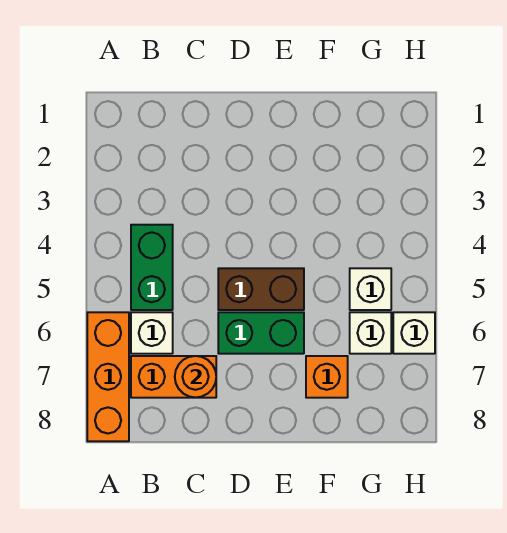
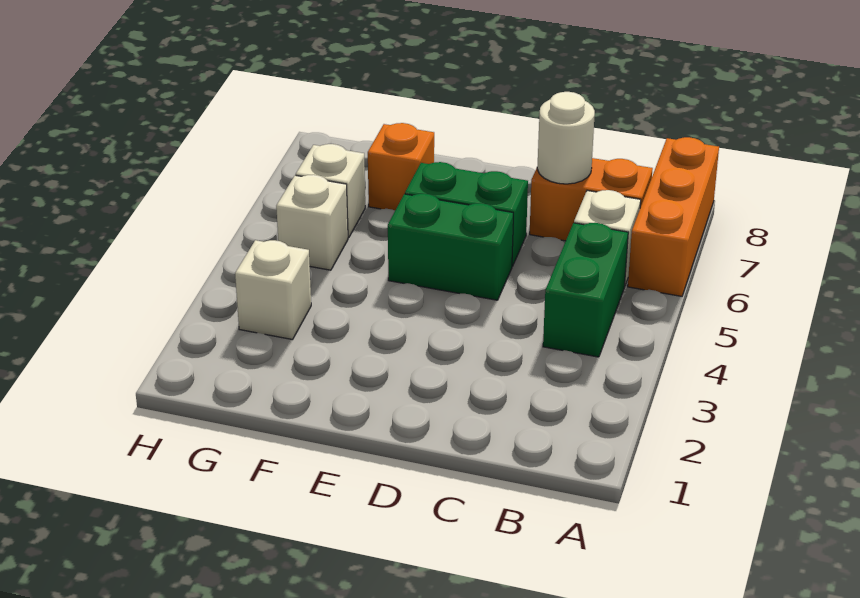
orange 1x1 round brick [175,356,216,398] -> white 1x1 round brick [537,92,595,184]
brown 1x2 brick [218,268,304,310] -> green 1x2 brick [388,194,513,300]
white 1x1 brick [393,312,435,354] -> white 1x1 brick moved to [235,240,311,340]

